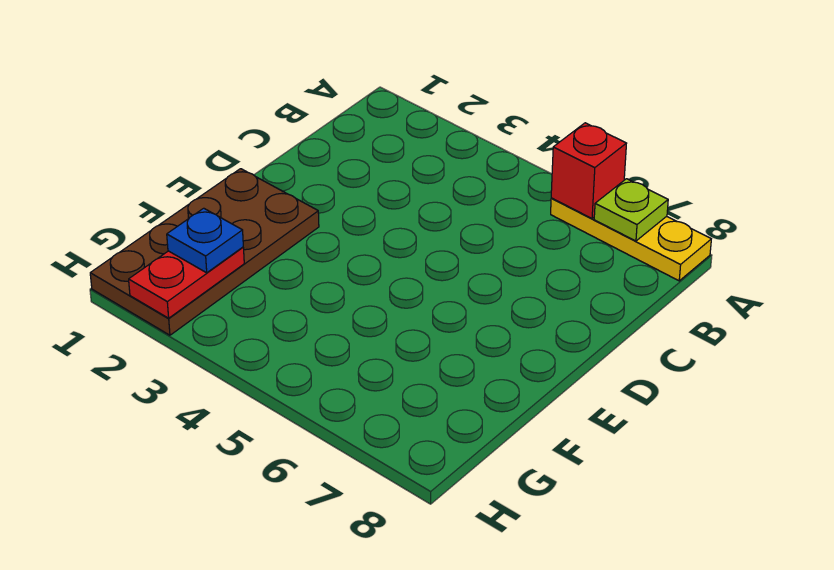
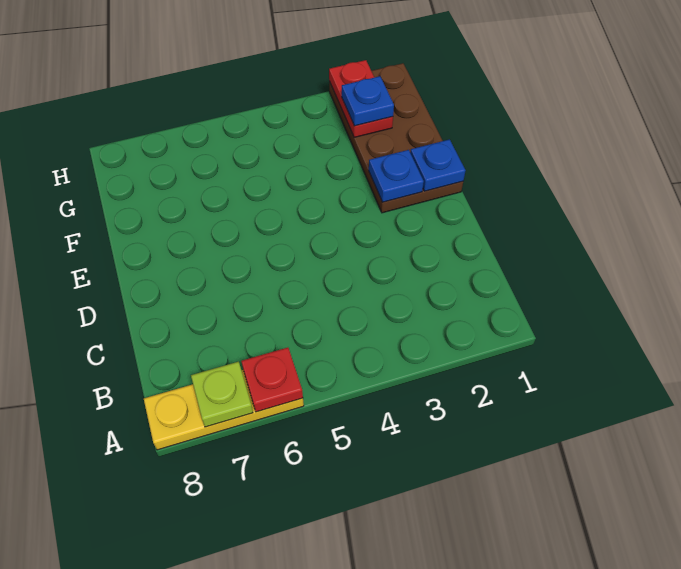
red 1x1 brick [551,123,627,218] -> red 1x1 plate [241,348,303,412]
none -> blue 1x1 plate [410,139,466,191]
none -> blue 1x1 plate [369,150,424,202]

